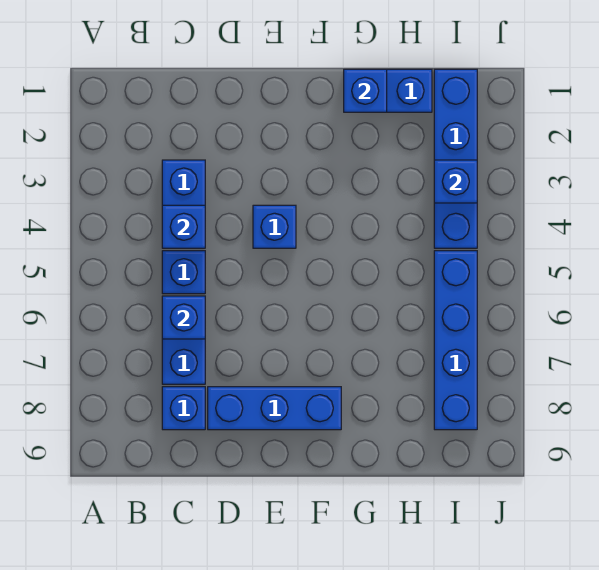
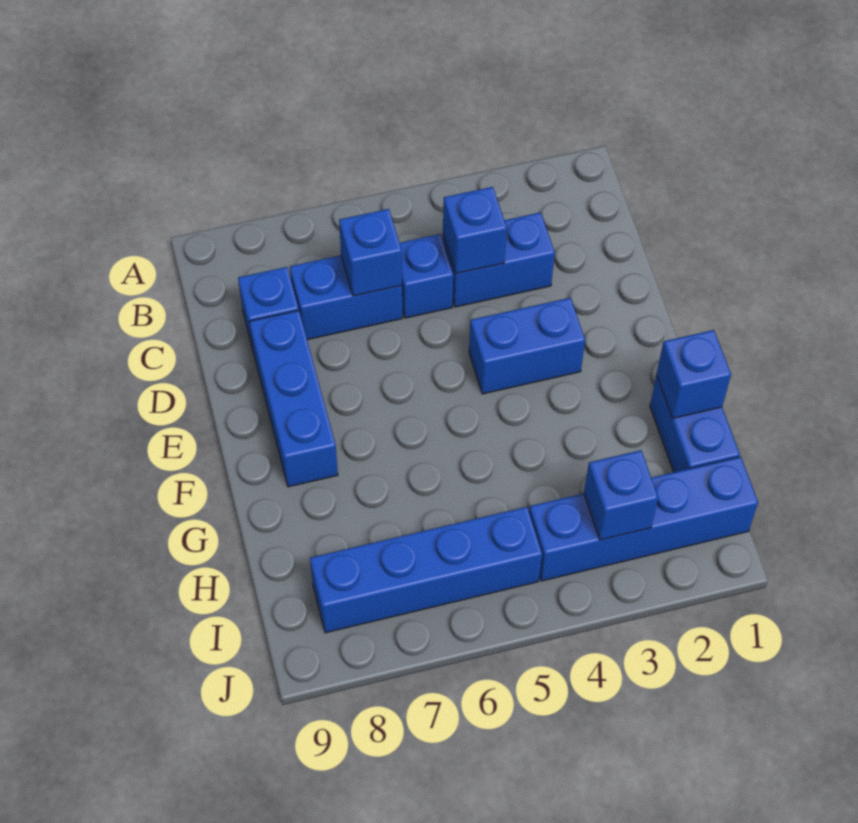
blue 1x1 brick [253,205,296,248] -> blue 1x2 brick [469,298,585,394]

